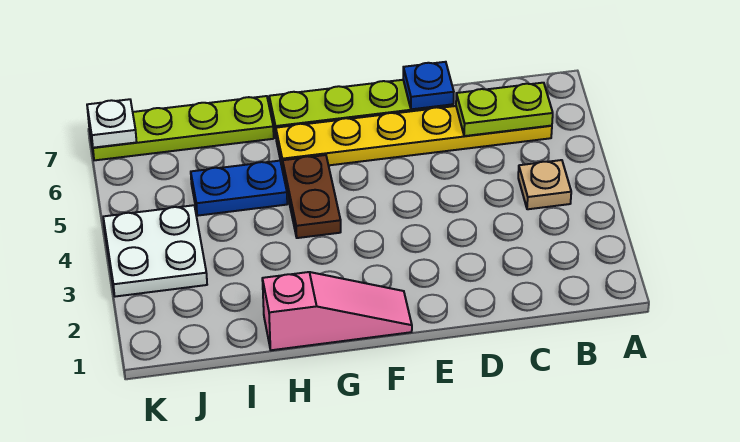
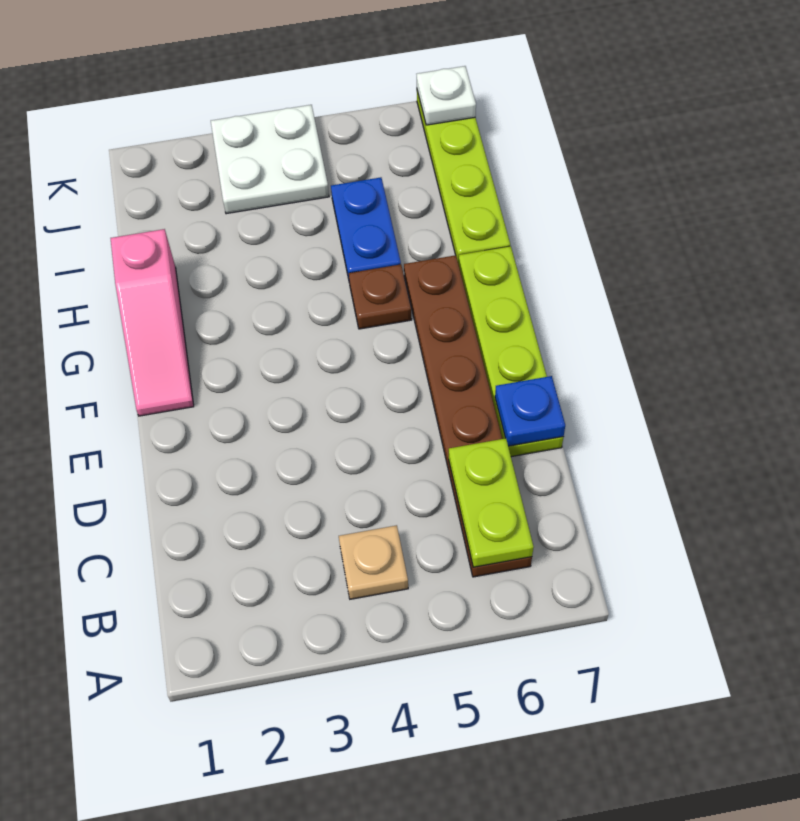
yellow 1x6 plate [276,106,552,170] -> brown 1x6 plate [404,255,532,577]
brown 1x2 plate [283,155,341,238] -> brown 1x1 plate [349,264,412,329]

